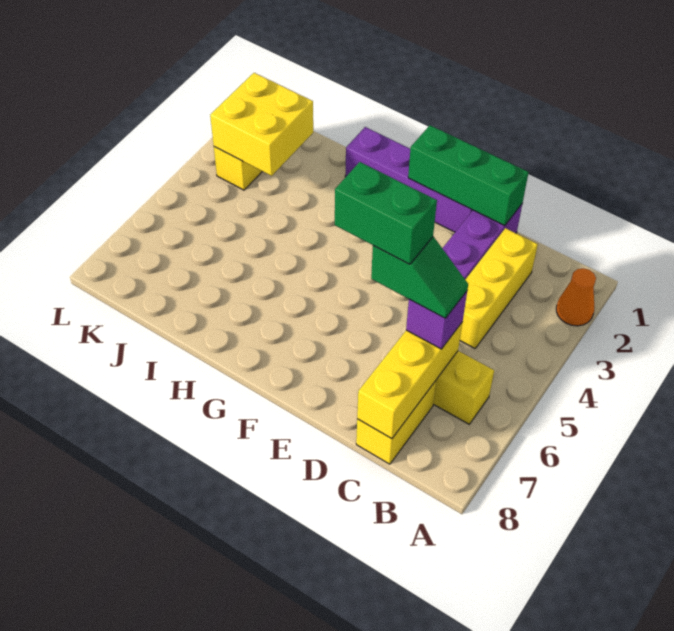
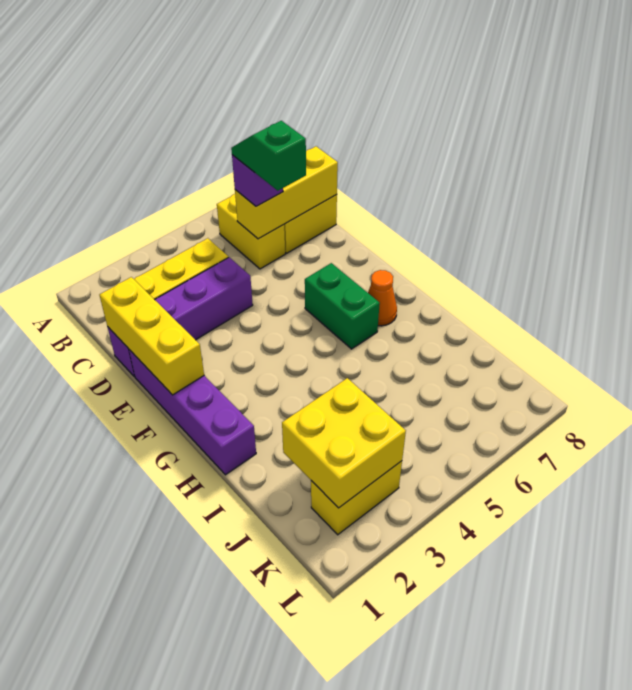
orange 1x1 cone [556,268,596,326] -> orange 1x1 cone moved to [368,270,397,326]
green 1x3 brick [408,125,528,226] -> yellow 1x3 brick [100,277,204,395]
green 1x2 brick [335,162,437,264] -> green 1x2 brick moved to [305,263,380,349]

